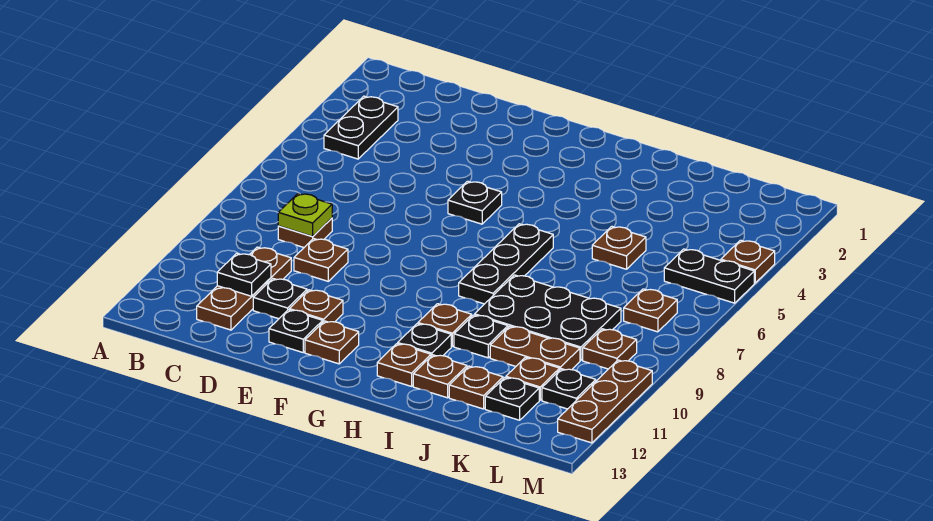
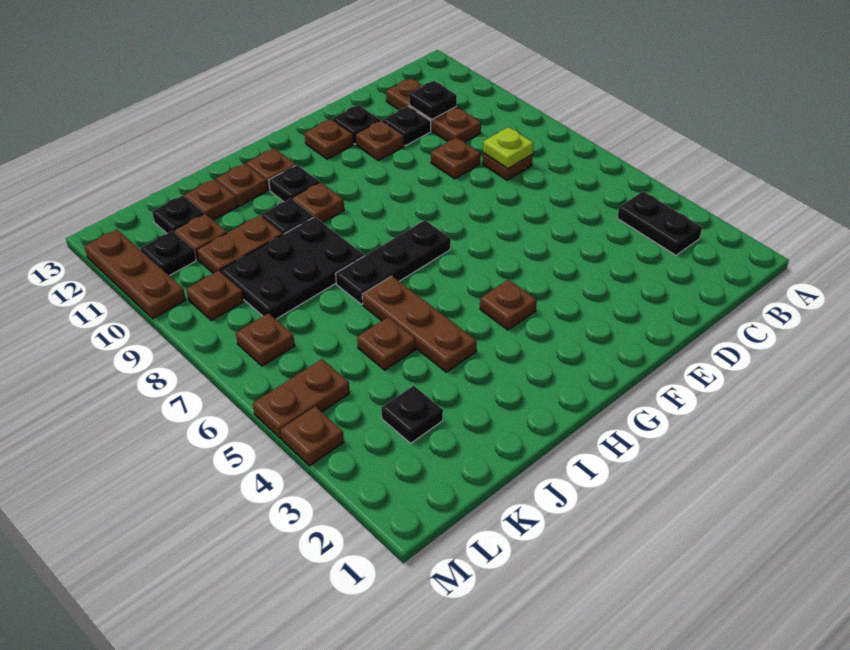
black 1x1 plate [448,181,502,224] -> black 1x1 plate moved to [381,385,443,443]
none -> brown 1x1 plate [480,280,537,330]
black 1x3 plate [459,224,553,304] -> black 1x3 plate turned to [336,220,451,304]
none -> brown 1x3 plate [362,276,477,372]
black 1x2 plate [664,249,754,303] -> brown 1x2 plate [253,359,350,439]

